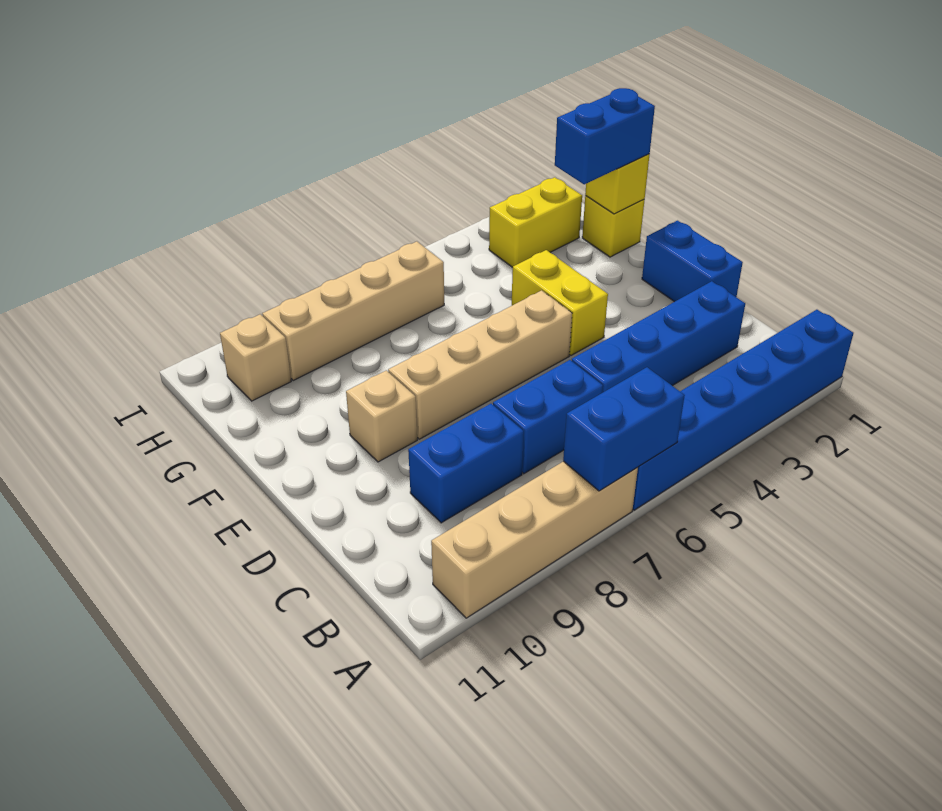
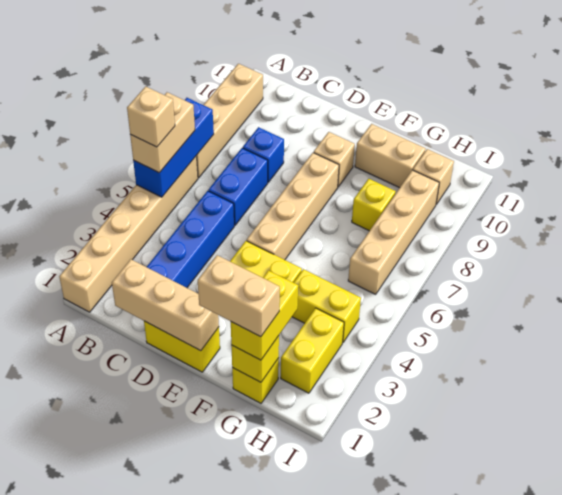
blue 1x6 brick [633,310,853,510] -> tan 1x6 brick [59,156,198,312]
none -> tan 1x2 brick [130,92,195,173]
none -> tan 1x1 brick [127,86,175,147]
blue 1x2 brick [563,367,685,491] -> blue 1x3 brick [133,98,214,197]
none -> tan 1x3 brick [112,259,219,351]
blue 1x2 brick [408,404,524,523] -> blue 1x1 brick [243,127,284,182]
blue 1x2 brick [642,221,743,302] -> yellow 1x2 brick [144,321,220,372]
none -> tan 1x2 brick [198,255,280,337]
none -> tan 1x2 brick [355,124,426,188]
blue 1x2 brick [555,88,655,184] -> yellow 1x2 brick [231,271,298,360]
none -> yellow 1x2 brick [292,269,361,343]
none -> yellow 1x1 brick [352,179,396,231]

